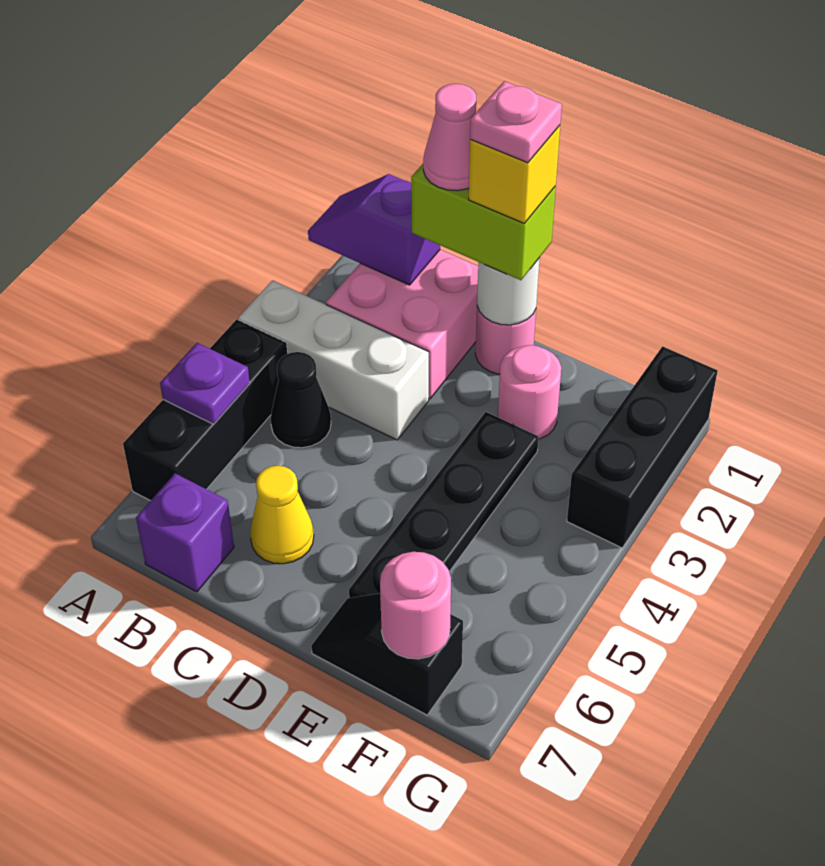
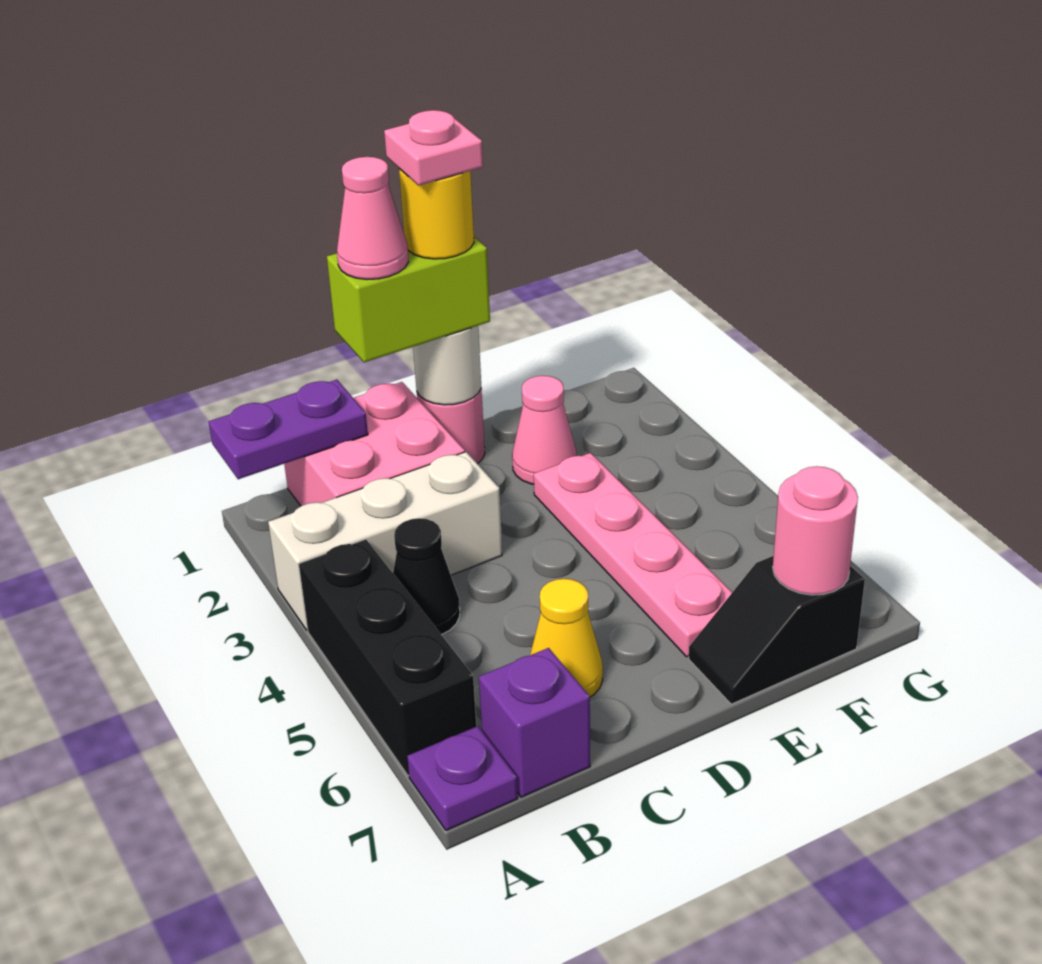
purple 1x2 slope [308,174,440,285] -> purple 1x2 plate [209,380,368,479]
purple 1x1 plate [160,343,250,424] -> purple 1x1 plate moved to [407,726,518,831]
yellow 1x1 brick [469,125,560,224] -> yellow 1x1 round brick [399,169,474,259]
pink 1x1 round brick [498,345,561,439] -> pink 1x1 cone [512,376,577,484]
black 1x4 plate [349,412,538,598] -> pink 1x4 plate [534,453,732,657]
black 1x3 brick [567,346,718,548] -> none

